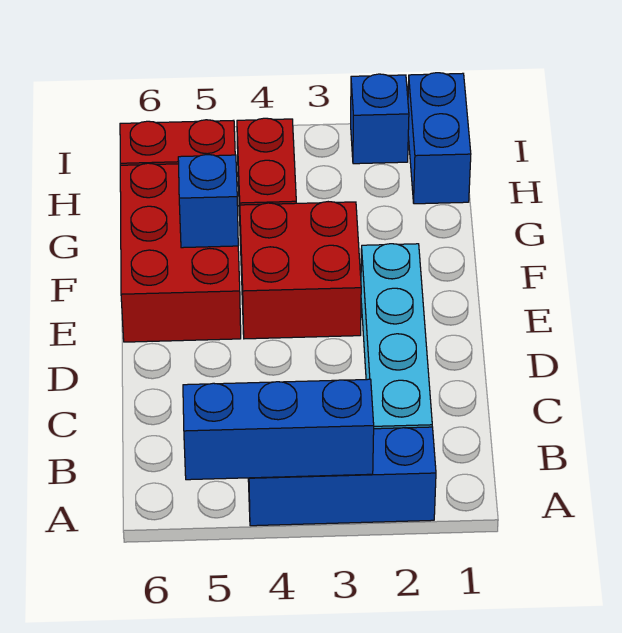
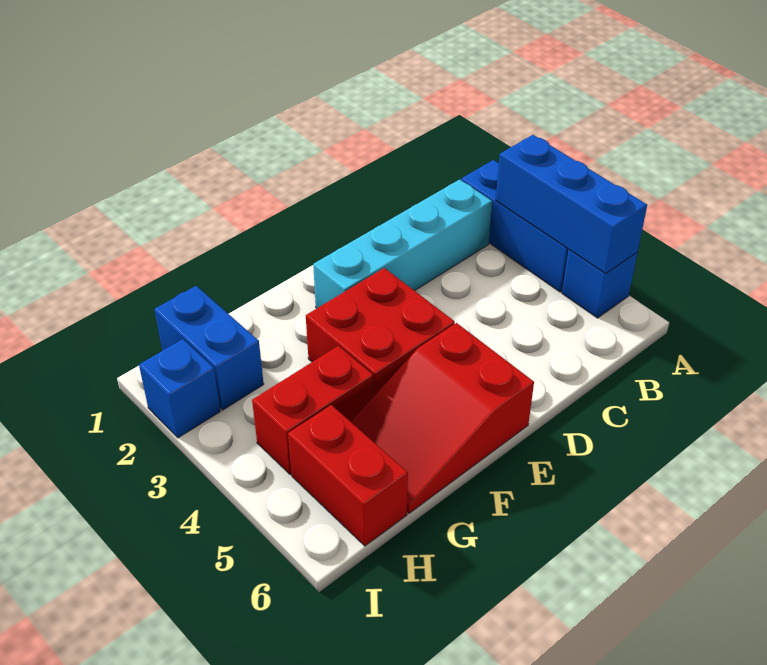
red 2x3 brick [120,163,241,342] -> red 2x3 slope [351,323,534,513]
blue 1x1 brick [178,155,238,248] -> blue 1x1 brick moved to [562,250,637,318]
blue 1x2 brick [408,73,471,204] -> blue 1x2 brick turned to [154,286,264,410]

